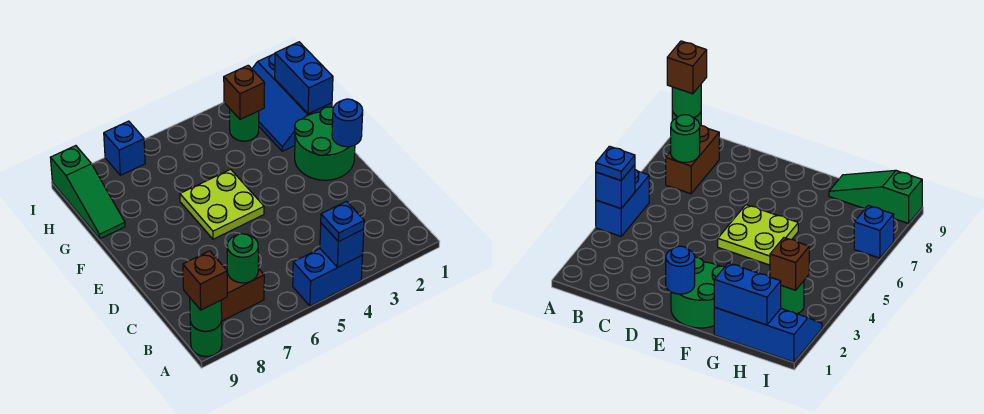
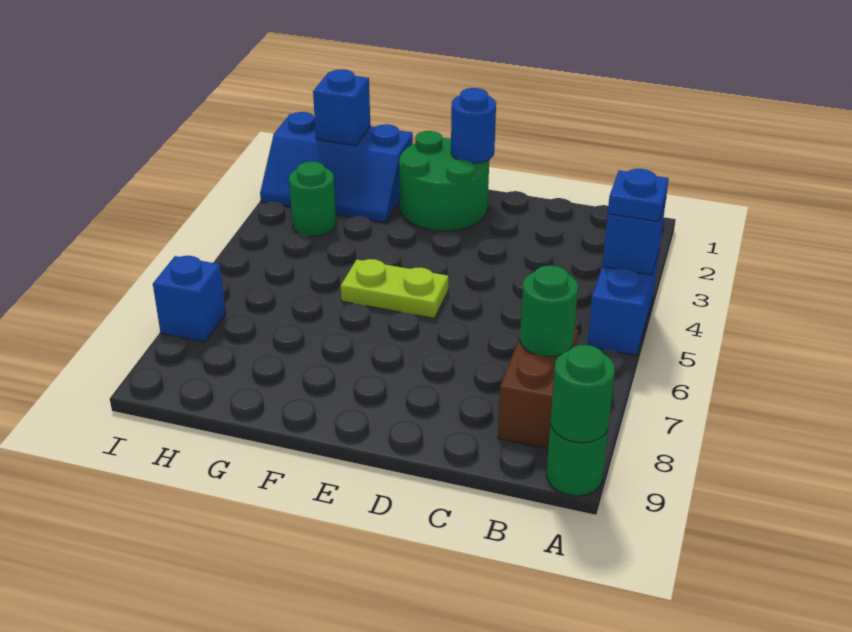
brown 1x1 brick [183,251,227,310] -> none
lime 2x2 plate [180,169,264,239] -> lime 1x2 plate [341,259,448,318]
blue 1x2 brick [275,42,333,114] -> blue 1x1 brick [313,69,370,146]
green 1x3 slope [50,146,125,239] -> none
brown 1x1 brick [224,65,265,119] -> none

